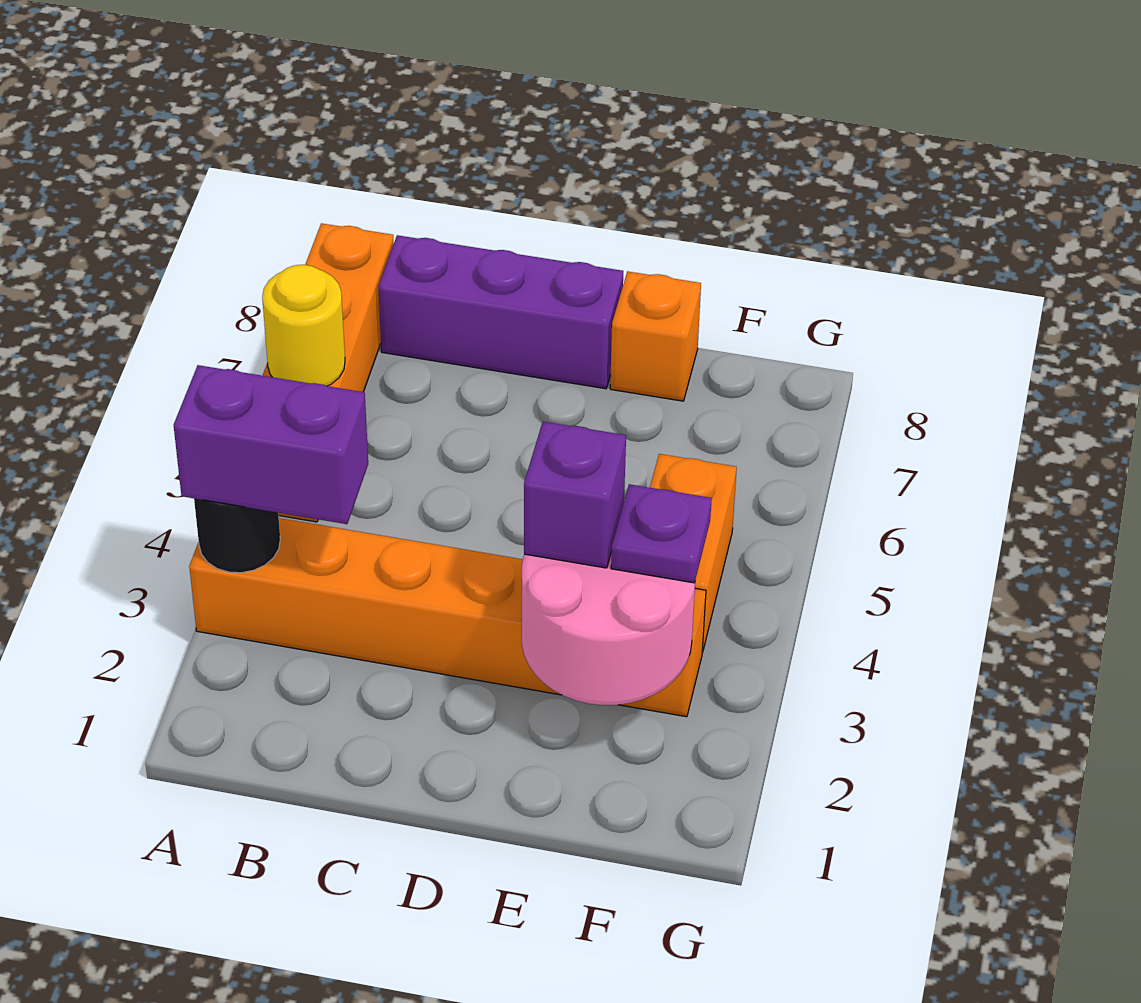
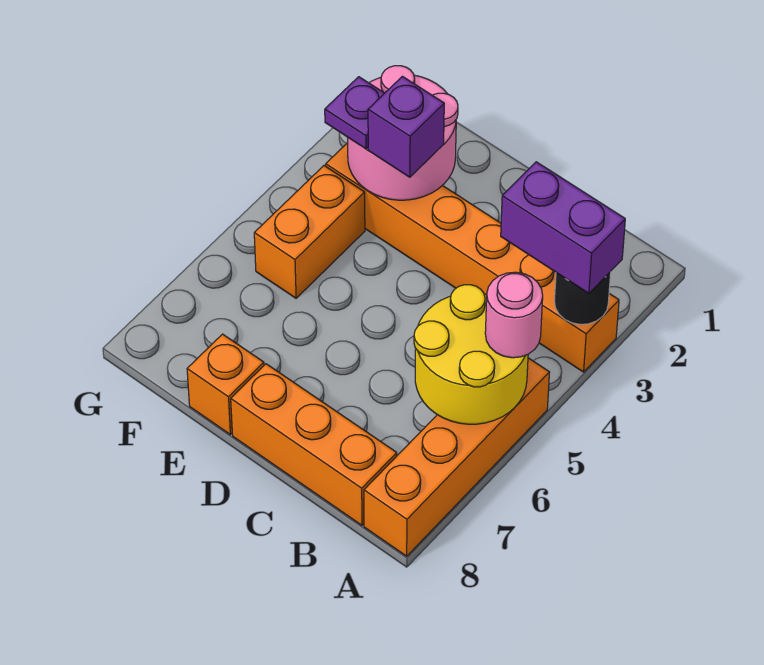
none -> pink 1x1 round brick [485,272,543,358]
yellow 1x1 round brick [262,265,345,386] -> yellow 2x2 round brick [414,285,528,424]
purple 1x3 brick [378,235,623,389] -> orange 1x3 brick [231,364,397,525]

